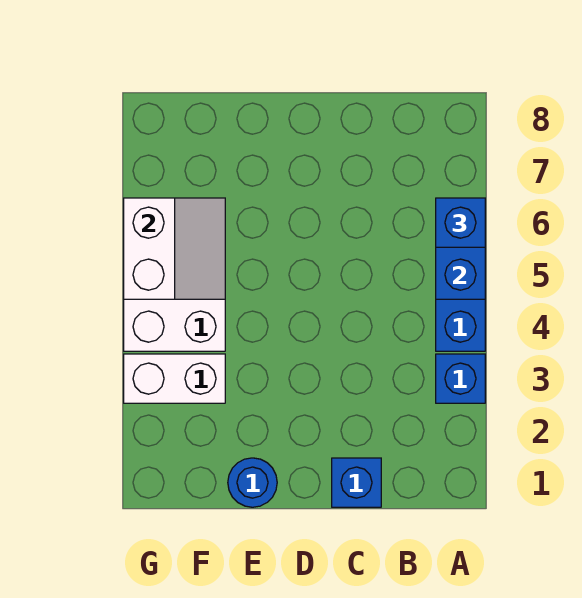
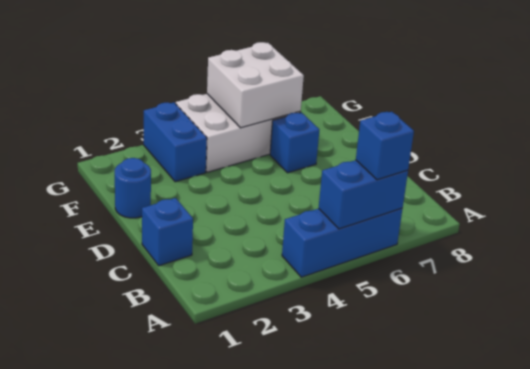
blue 1x1 brick [436,354,485,403] -> blue 1x1 brick moved to [270,112,319,173]
white 1x2 brick [124,354,225,403] -> blue 1x2 brick [144,102,207,182]
white 2x2 slope [124,198,225,299] -> white 2x2 brick [207,42,304,128]

